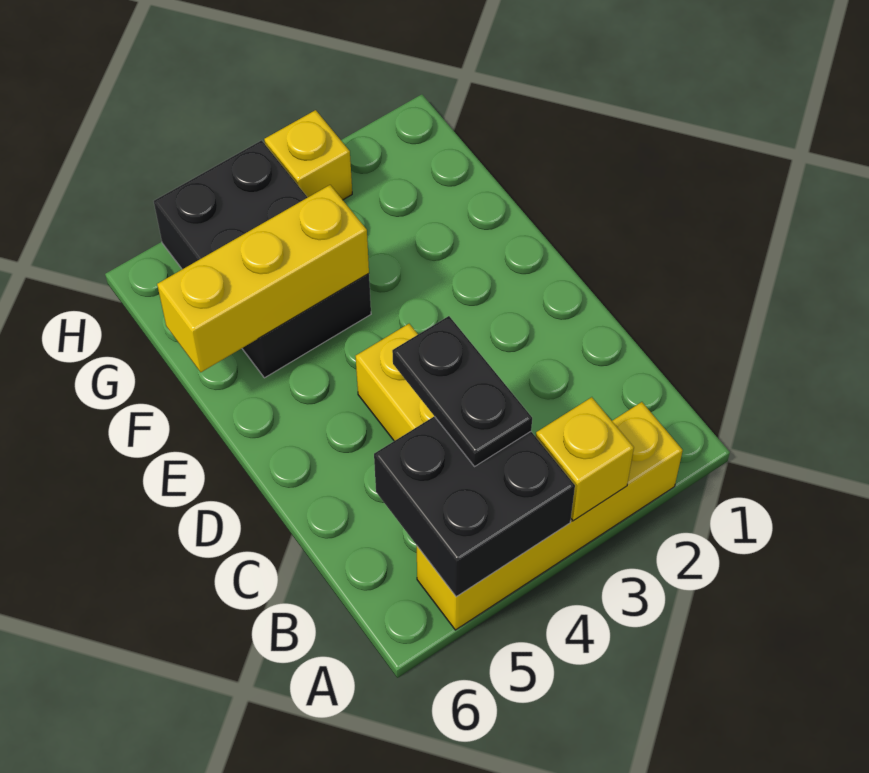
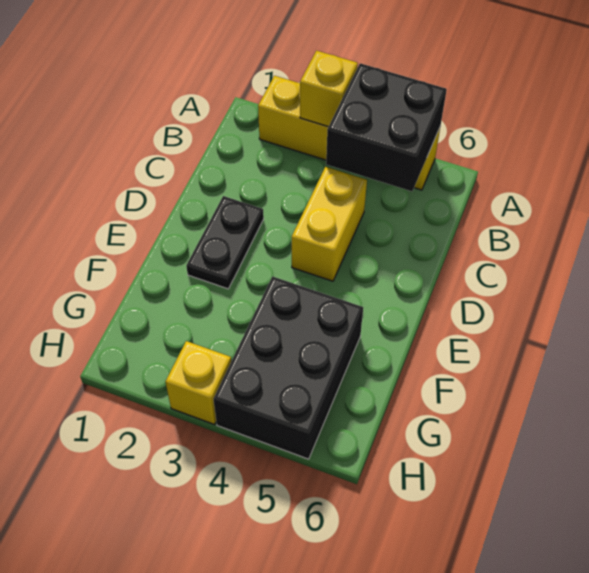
black 1x2 plate [392,316,532,466] -> black 1x2 plate moved to [186,196,264,289]
yellow 1x3 brick [157,185,369,372] -> none

